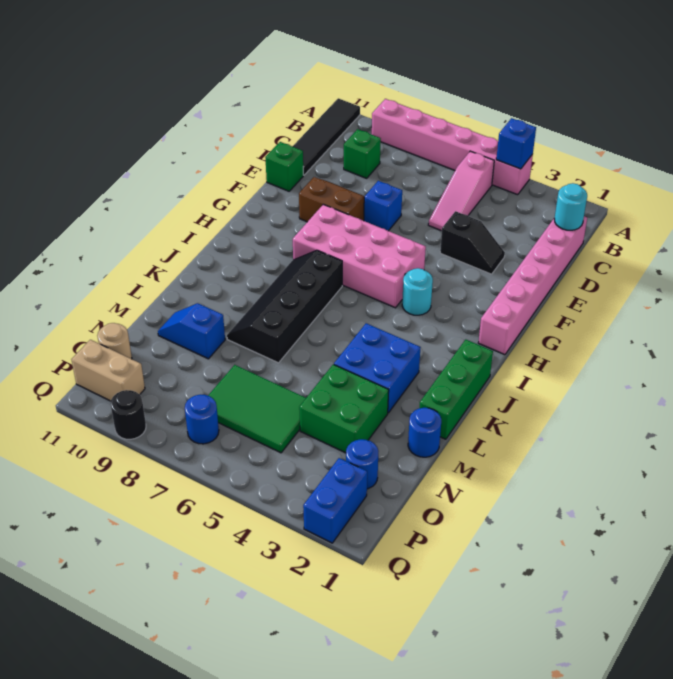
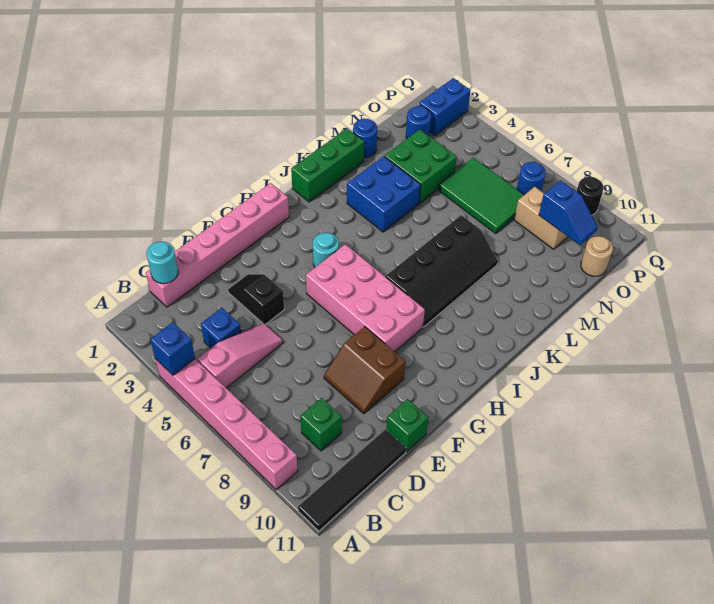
blue 1x1 brick [364,181,402,231] -> blue 1x1 brick moved to [201,308,241,348]
blue 1x2 slope [158,303,225,359] -> blue 1x2 slope moved to [539,180,598,245]
tan 1x2 brick [71,340,145,401] -> tan 1x2 brick moved to [514,187,568,249]

